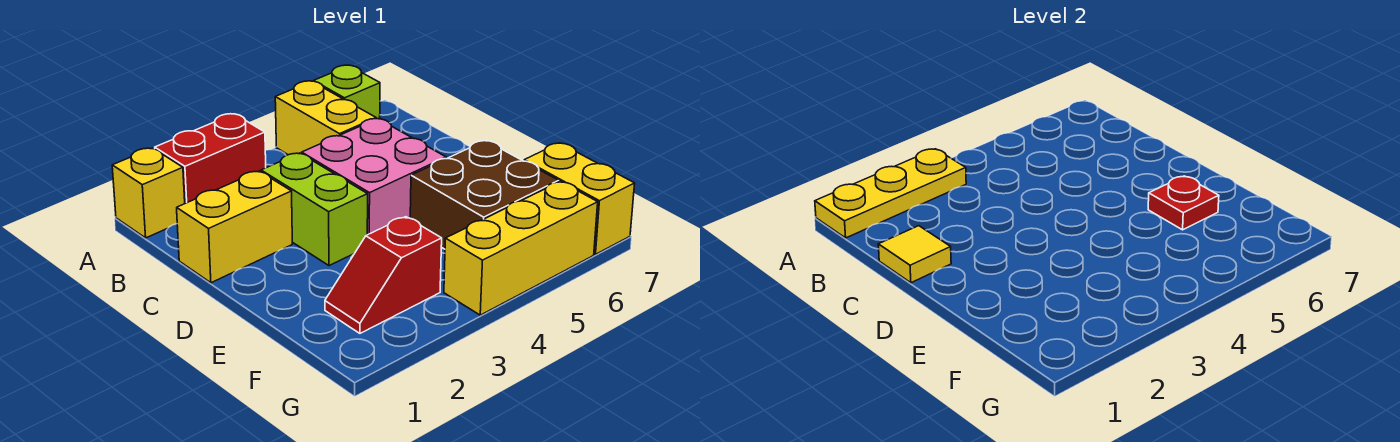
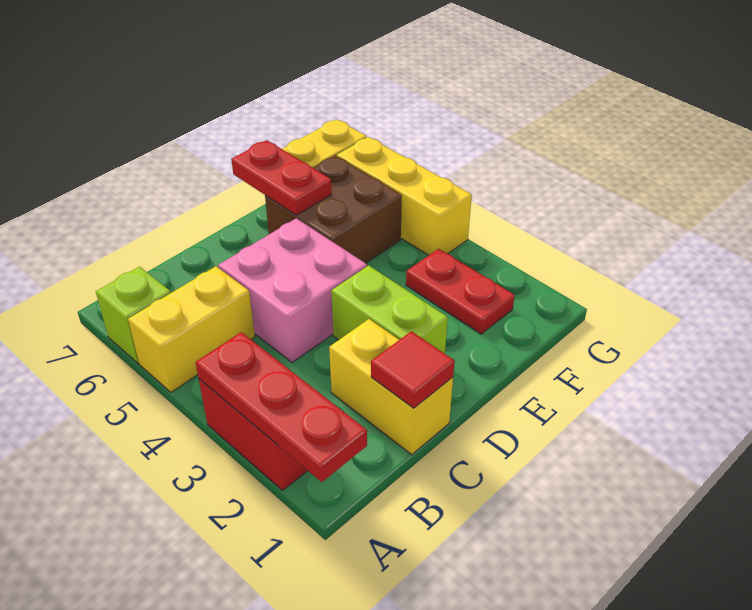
yellow 1x1 brick [112,148,185,238] -> none
yellow 1x3 plate [815,149,966,238] -> red 1x3 plate [196,332,367,482]
yellow 1x1 tile [878,226,951,283] -> red 1x1 tile [371,331,454,408]
lime 1x2 brick [261,153,368,266] -> lime 1x2 brick turned to [331,265,448,354]
red 1x1 plate [1148,176,1219,230] -> red 1x2 plate [231,140,332,215]
red 1x2 slope [325,217,442,333] -> red 1x2 plate [406,249,515,334]

